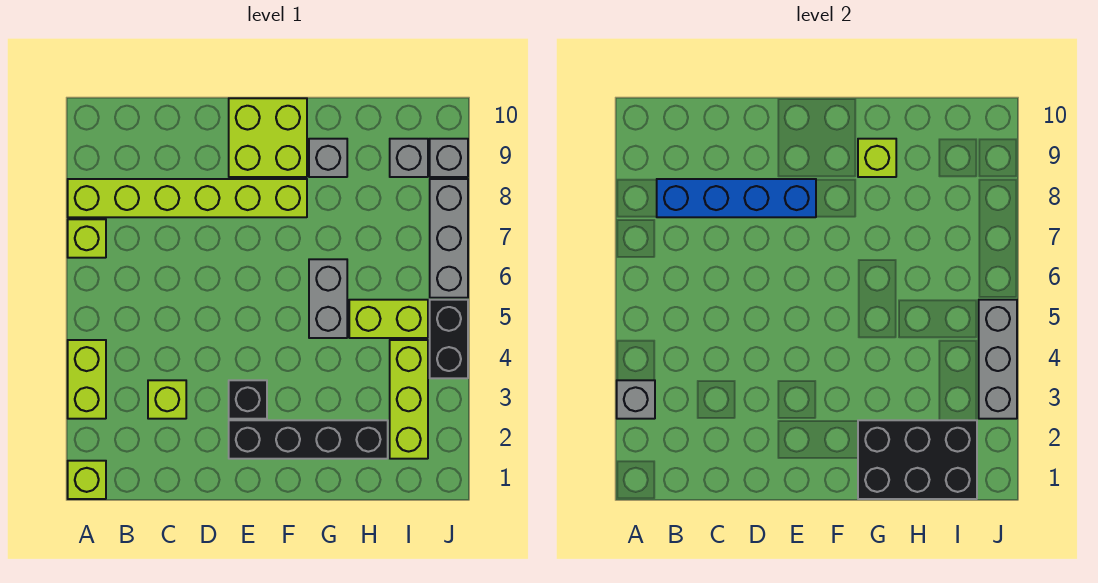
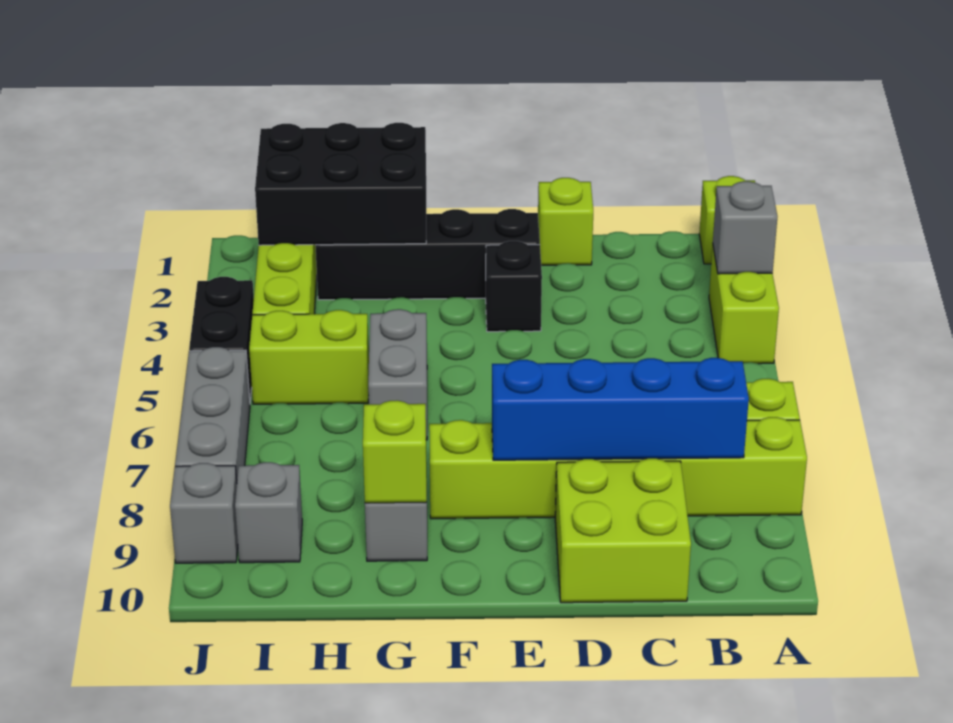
lime 1x1 brick [148,380,186,419] -> lime 1x1 brick moved to [538,178,593,265]
lime 2x2 brick [229,98,307,177] -> lime 2x2 brick moved to [555,458,691,603]
grey 1x3 brick [979,300,1017,419] -> none

